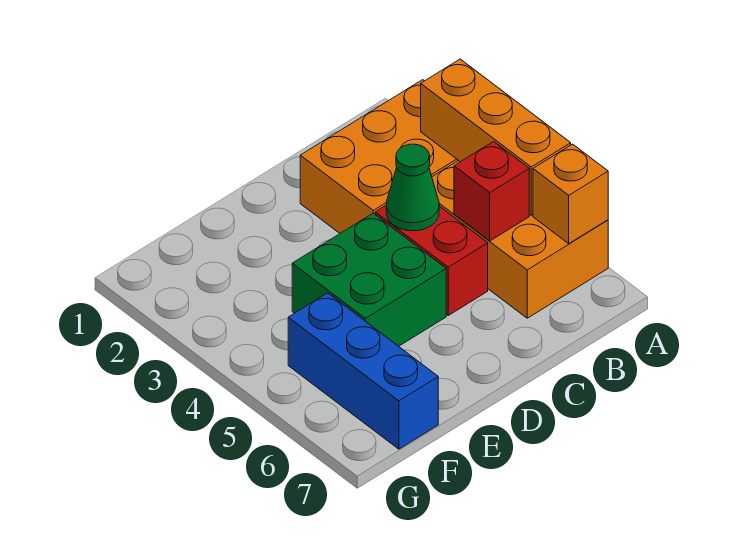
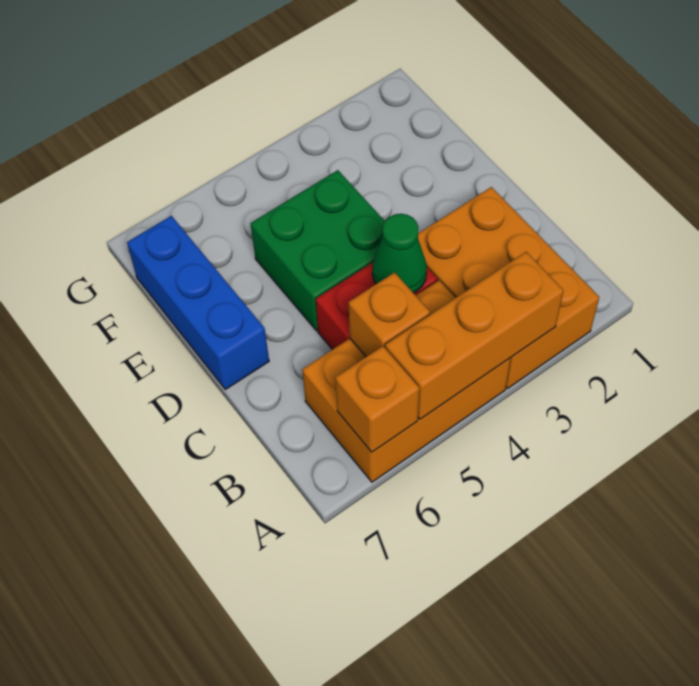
red 1x1 brick [454,141,529,241] -> orange 1x1 brick [349,273,430,357]
blue 1x3 brick [288,293,438,449] -> blue 1x3 brick turned to [127,216,269,389]

